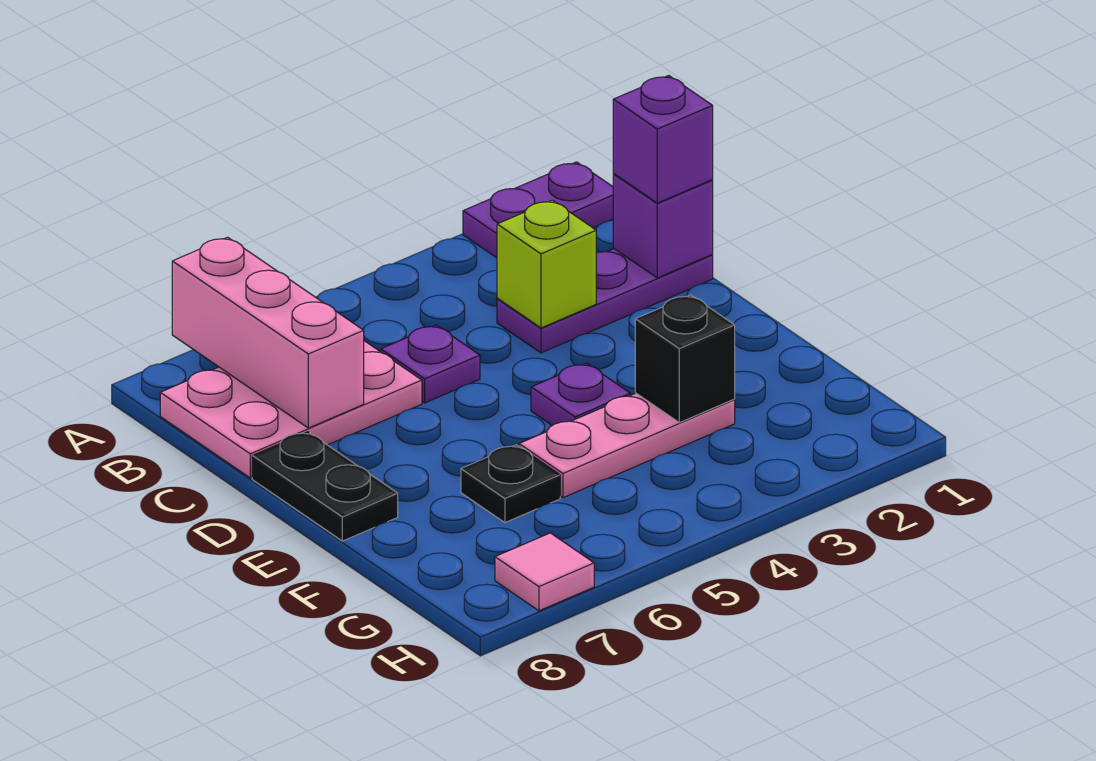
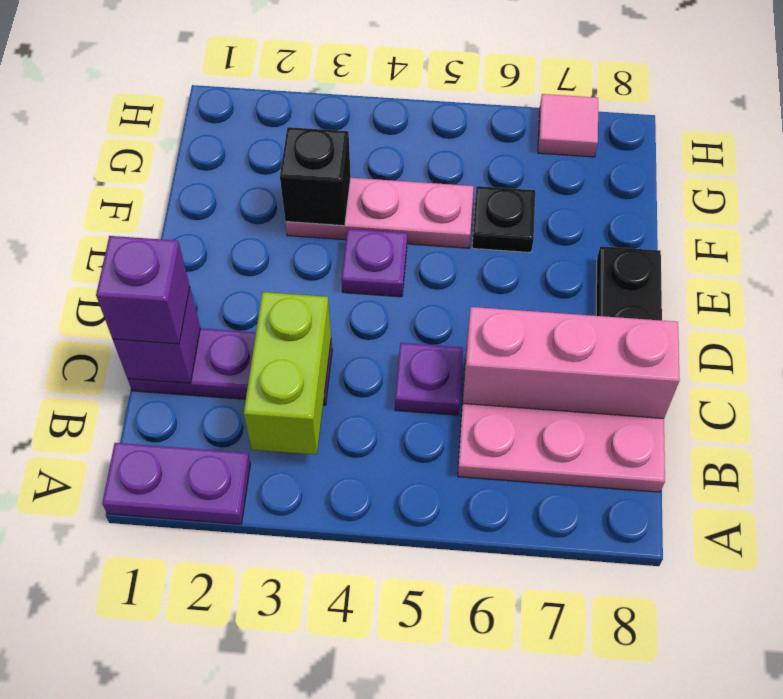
pink 1x3 brick [172,237,364,428] -> pink 1x3 brick turned to [463,307,680,418]
lime 1x1 brick [497,200,596,328] -> lime 1x2 brick [244,292,331,455]

